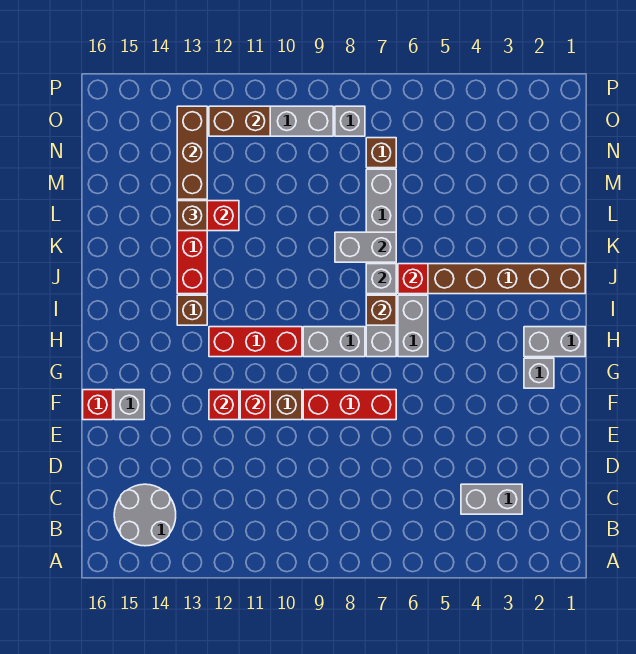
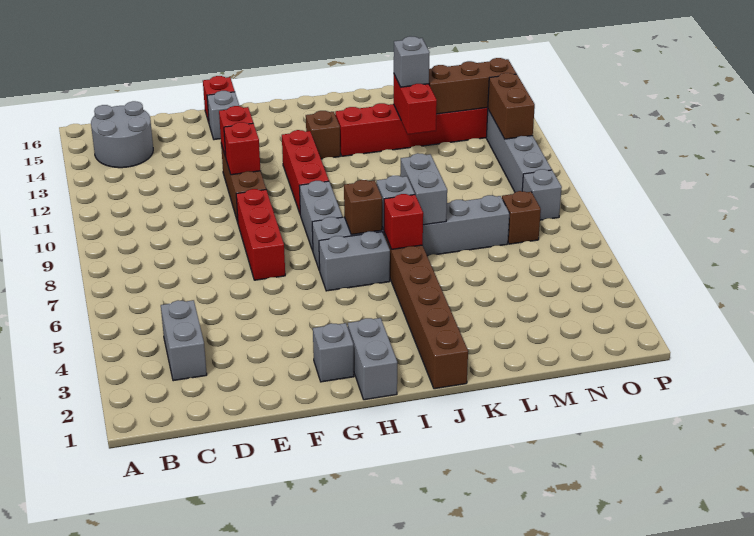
brown 1x1 brick [177,201,207,231] -> grey 1x1 brick [394,36,430,87]

